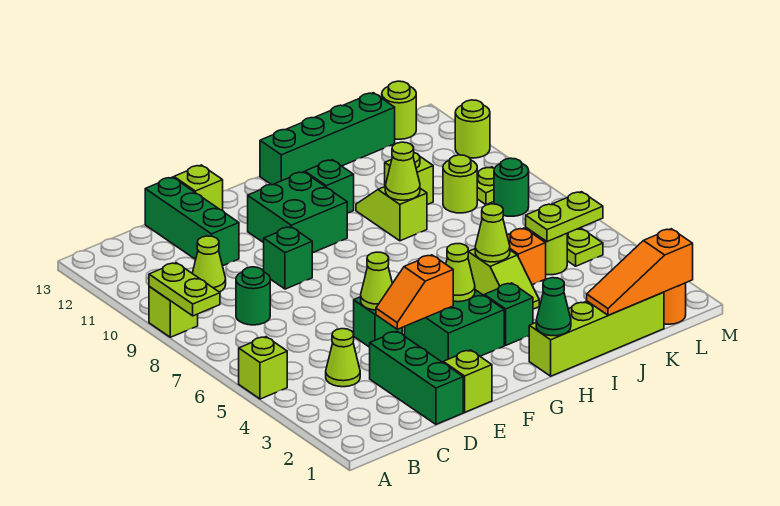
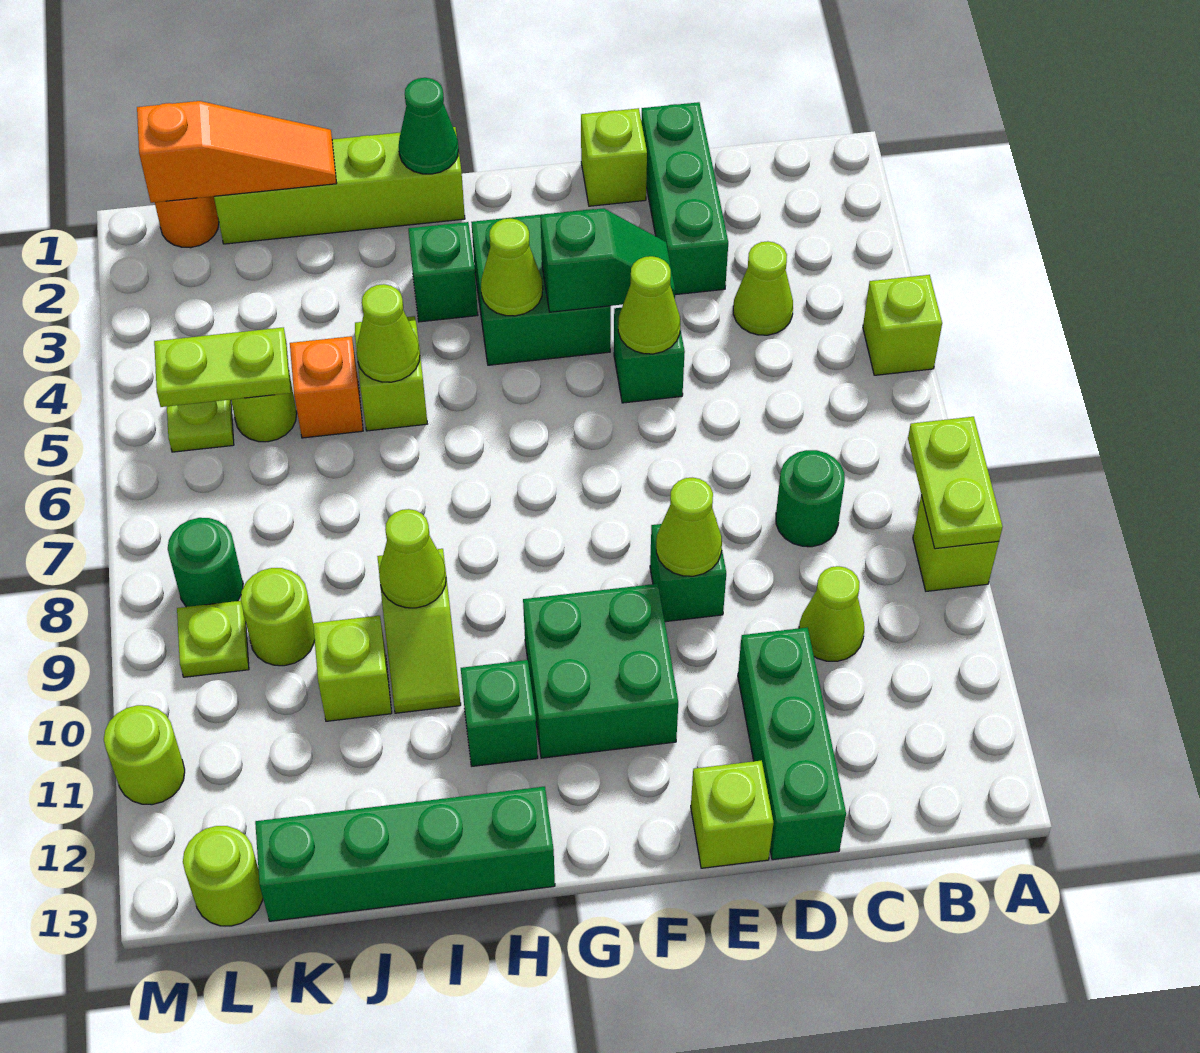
orange 1x2 slope [376,255,453,329] -> green 1x2 slope [540,208,675,312]
none -> lime 1x1 cone [656,478,722,576]

